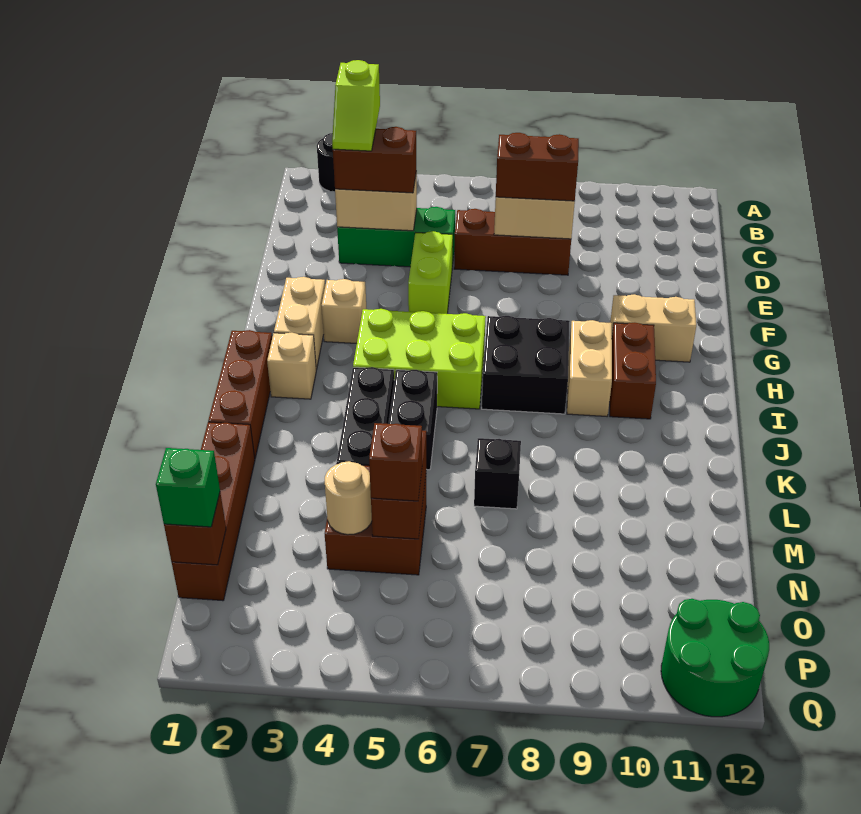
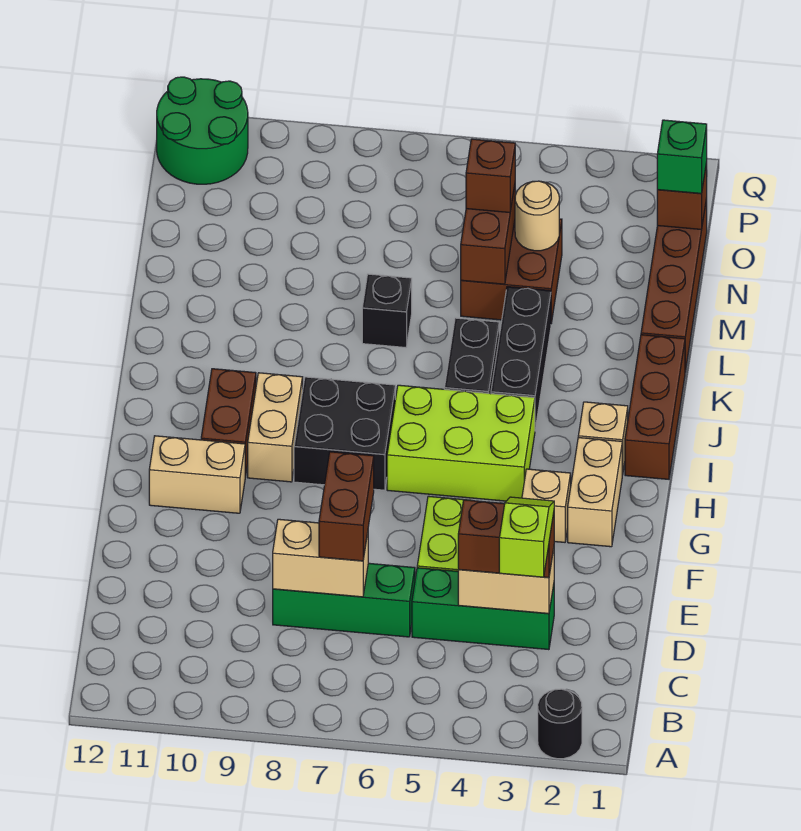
brown 1x3 brick [454,209,571,275] -> green 1x3 brick [273,563,415,637]
brown 1x2 brick [496,133,579,201] -> brown 1x2 brick turned to [319,452,374,561]

